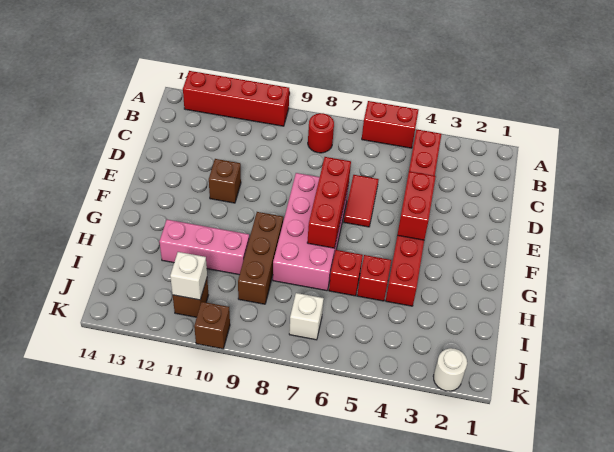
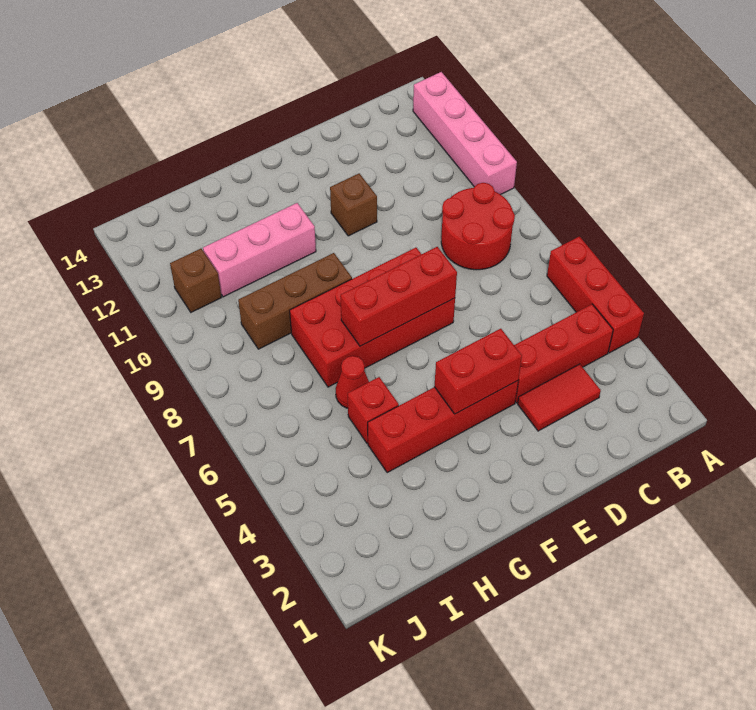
red 1x2 brick [362,101,418,148] -> red 1x3 brick [547,236,644,353]
red 1x4 brick [183,71,289,126] -> pink 1x4 brick [413,72,517,195]
red 1x1 round brick [308,113,334,153] -> red 2x2 round brick [441,183,515,270]
red 1x2 tile [344,175,379,227] -> red 1x2 tile moved to [518,364,601,431]
pink 2x4 brick [273,173,349,291] -> red 2x4 brick [290,248,455,387]
red 1x1 brick [329,250,363,296] -> red 1x1 cone [336,356,369,408]
pink 1x3 brick [159,220,249,275] -> pink 1x3 brick turned to [203,203,316,297]
white 1x1 brick [289,293,324,340] -> none
white 1x1 brick [170,252,207,300] -> none
white 1x1 round brick [433,348,467,391] -> none
brown 1x1 brick [194,302,230,349] -> none

